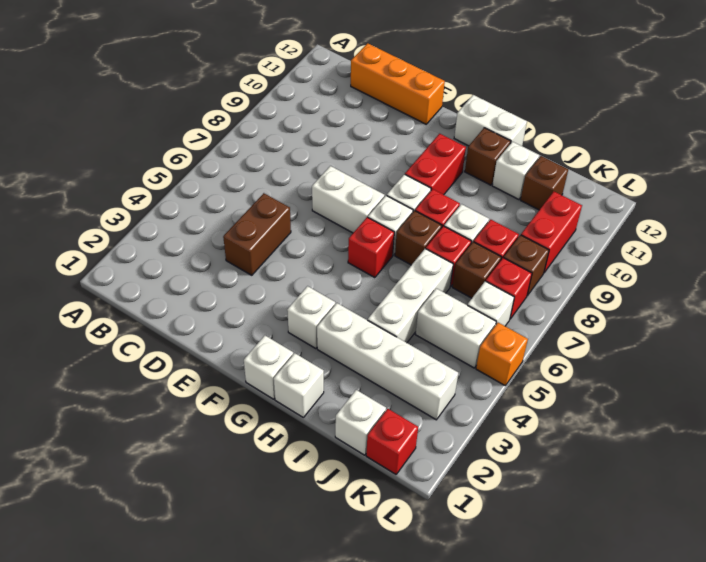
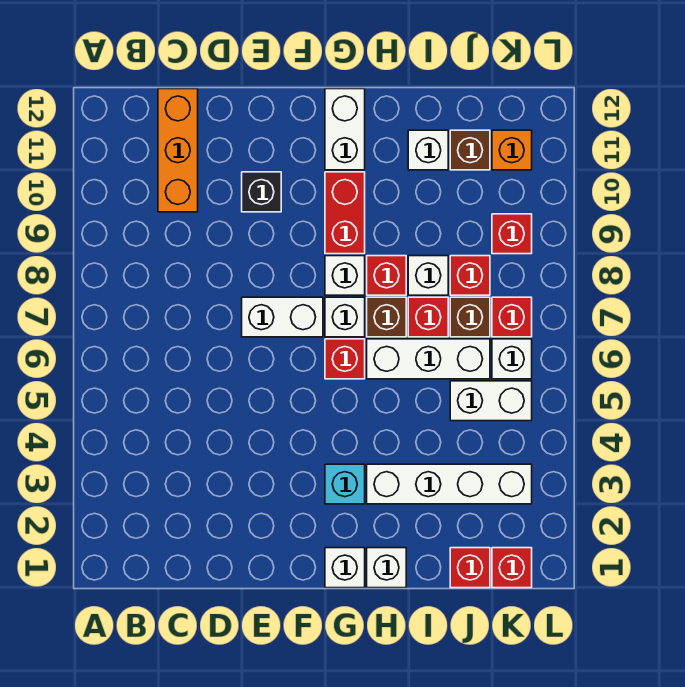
orange 1x3 brick [351,43,445,124] -> orange 1x3 brick turned to [158,89,198,212]
brown 1x2 brick [223,193,291,275] -> none
none -> black 1x1 brick [242,172,281,212]
white 1x1 brick [287,286,335,349] -> cyan 1x1 brick [325,464,365,504]
white 1x2 brick [454,95,527,146] -> white 1x2 brick turned to [325,89,365,170]
brown 1x1 brick [465,128,511,185] -> none
white 1x3 brick [368,249,453,343] -> white 1x3 brick turned to [367,339,490,379]
white 1x1 brick [335,390,386,455] -> red 1x1 brick [450,548,490,588]
brown 1x1 brick [504,235,549,296] -> none
red 1x2 brick [521,192,582,273] -> red 1x1 brick [492,214,532,254]
orange 1x1 brick [476,323,528,385] -> orange 1x1 brick moved to [492,130,532,170]

